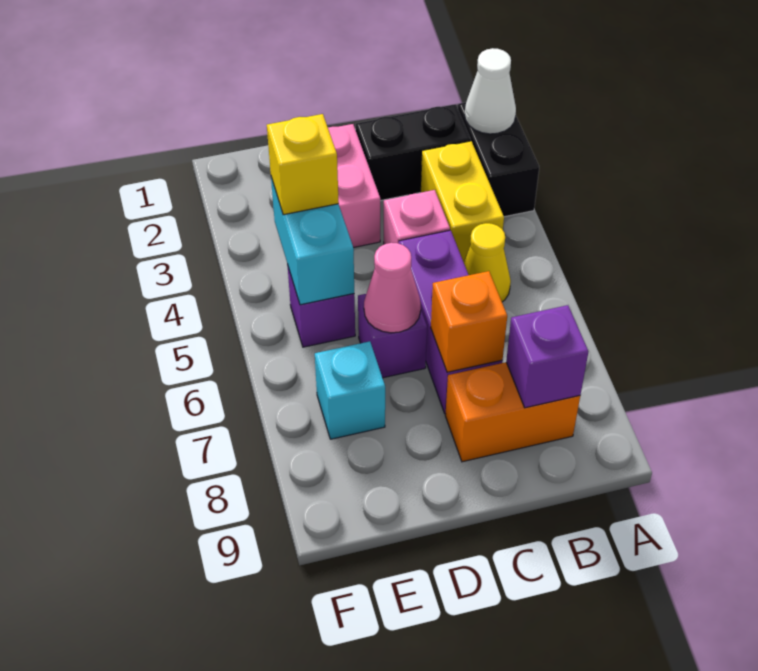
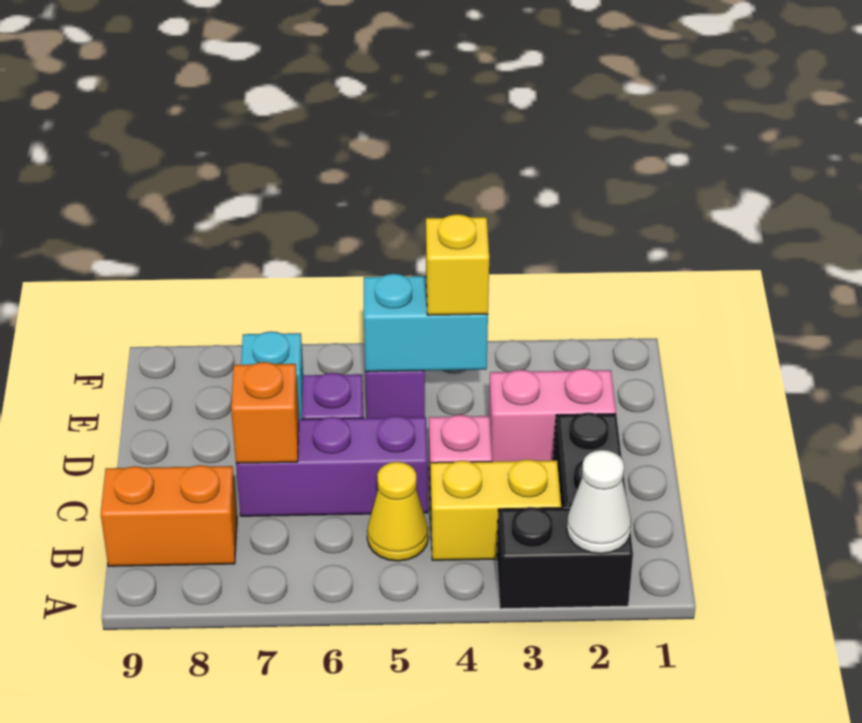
orange 1x2 brick [445,362,580,462] -> orange 1x2 brick turned to [101,465,237,566]
purple 1x1 brick [506,305,588,408] -> none
pink 1x1 cone [364,243,421,333] -> none

